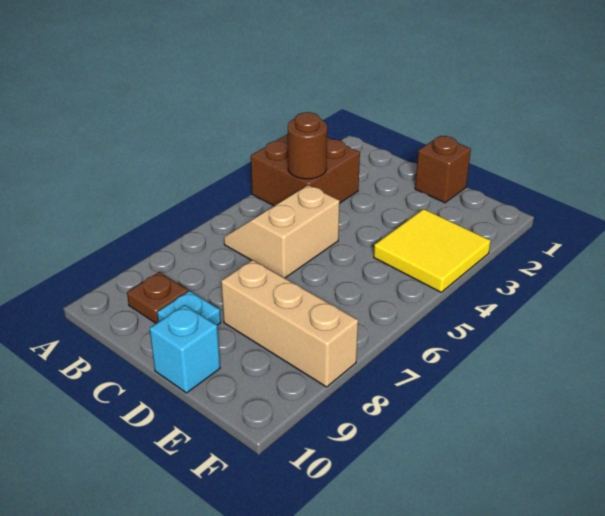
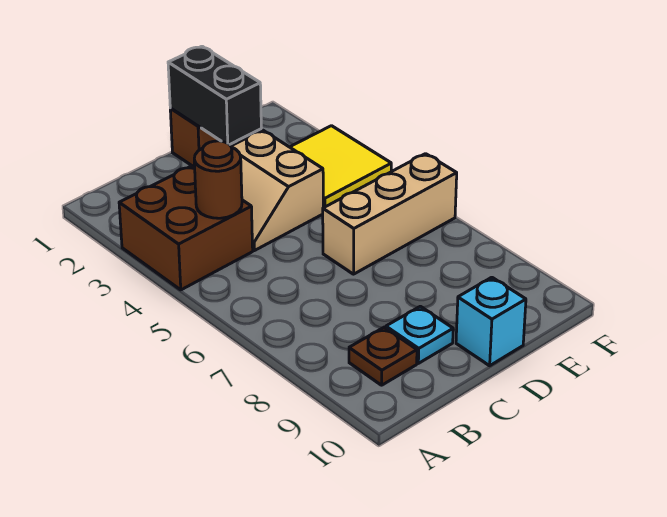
tan 2x2 slope [224,185,340,278] -> tan 2x2 slope moved to [231,130,323,251]
none -> black 1x2 brick [168,46,261,145]
tan 1x3 brick [221,260,358,387] -> tan 1x3 brick moved to [323,154,457,274]

